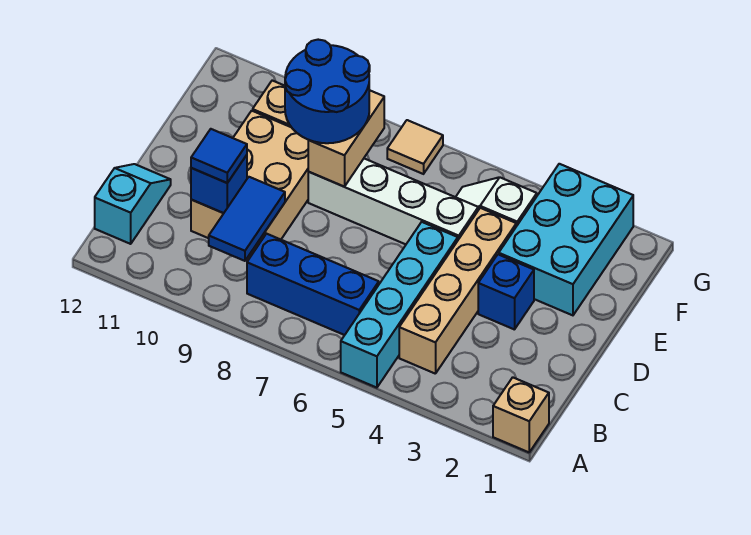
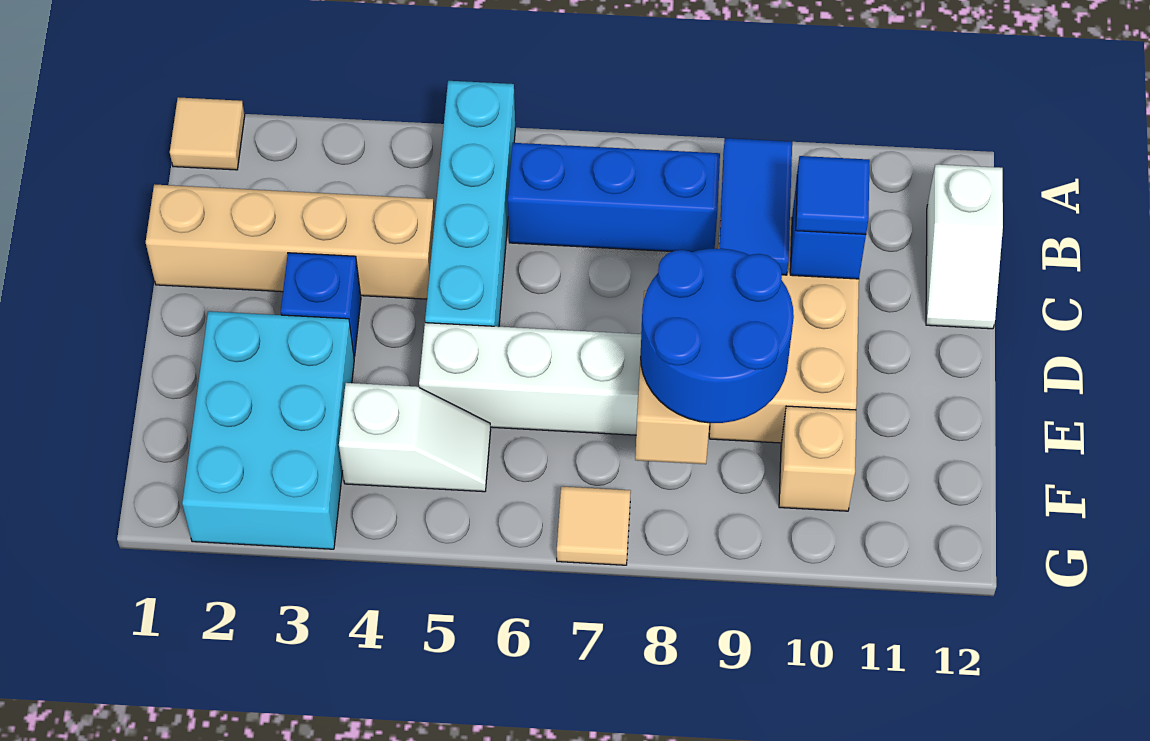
tan 1x1 brick [493,377,549,452] -> tan 1x1 tile [170,97,245,170]
tan 1x4 brick [399,208,516,374] -> tan 1x4 brick turned to [146,184,435,299]
cyan 1x2 slope [95,164,171,244] -> white 1x2 slope [926,164,1003,329]

